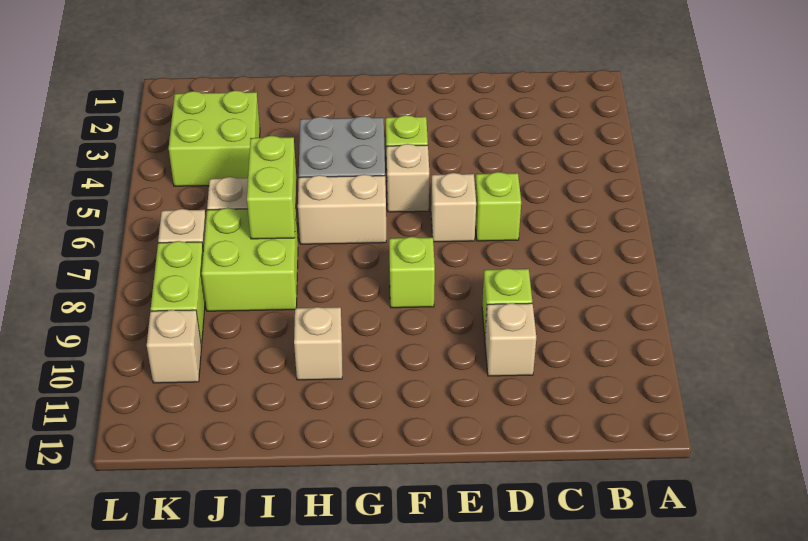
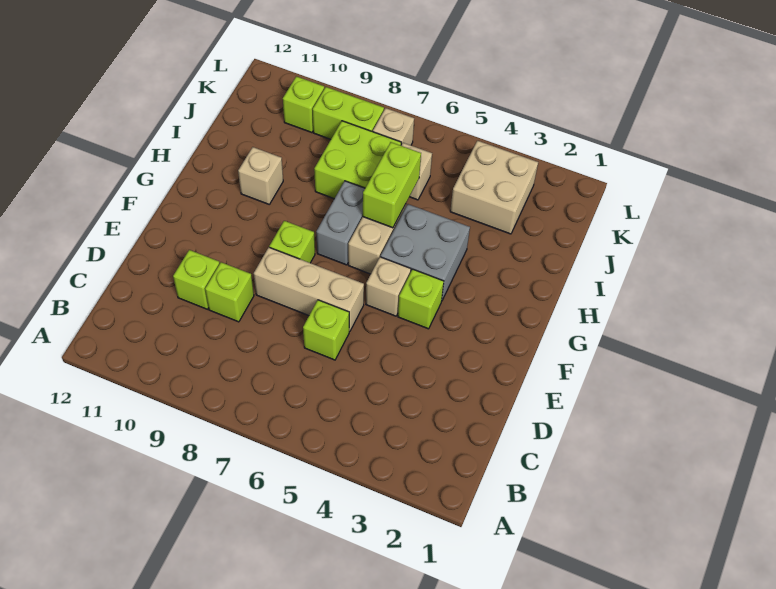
tan 1x1 brick [485,303,536,376] -> lime 1x1 brick [173,250,220,309]
tan 1x1 brick [431,173,476,242] -> tan 1x3 brick [254,247,364,332]
none -> grey 1x2 brick [316,181,365,265]
lime 1x2 brick [247,136,296,239] -> lime 1x2 brick turned to [363,142,421,228]
lime 2x2 brick [169,90,260,186] -> tan 2x2 brick [450,141,538,234]
tan 1x1 brick [147,310,201,383] -> lime 1x1 brick [283,76,324,133]

